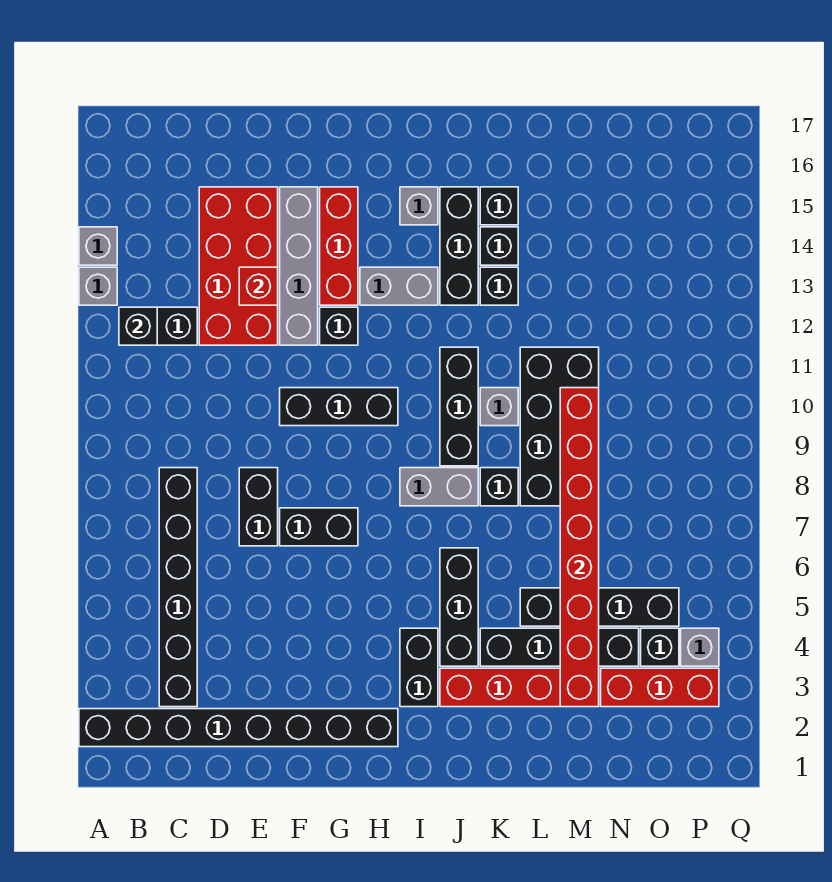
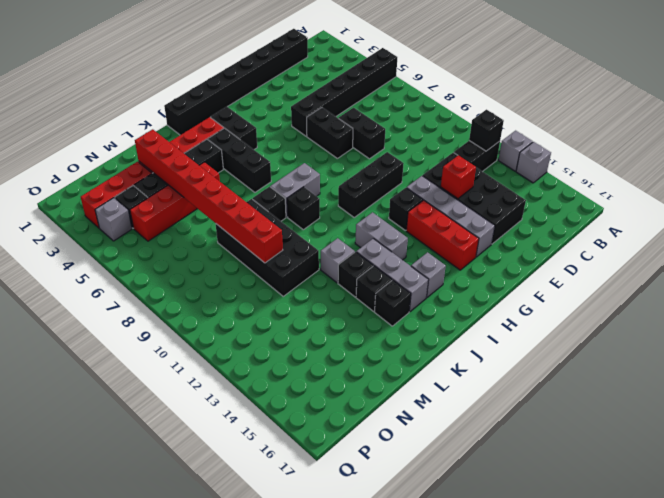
black 1x8 brick [79,709,398,747] -> black 1x8 brick moved to [164,29,308,135]
black 1x6 brick [159,468,197,707] -> black 1x6 brick turned to [291,48,397,136]
red 2x4 brick [199,187,278,345] -> black 2x4 brick [423,153,526,244]
black 1x2 brick [280,508,358,546] -> black 1x2 brick turned to [307,108,353,158]
grey 1x2 brick [360,267,438,305] -> grey 1x2 brick turned to [355,212,408,260]
black 1x3 brick [440,347,478,466] -> black 1x1 brick [287,187,320,230]
black 1x3 brick [440,187,478,305] -> grey 1x3 brick [356,239,428,312]
grey 1x1 brick [480,388,518,426] -> grey 1x1 brick moved to [321,238,355,283]
black 1x4 brick [520,588,679,626] -> red 1x4 brick [130,162,220,241]

